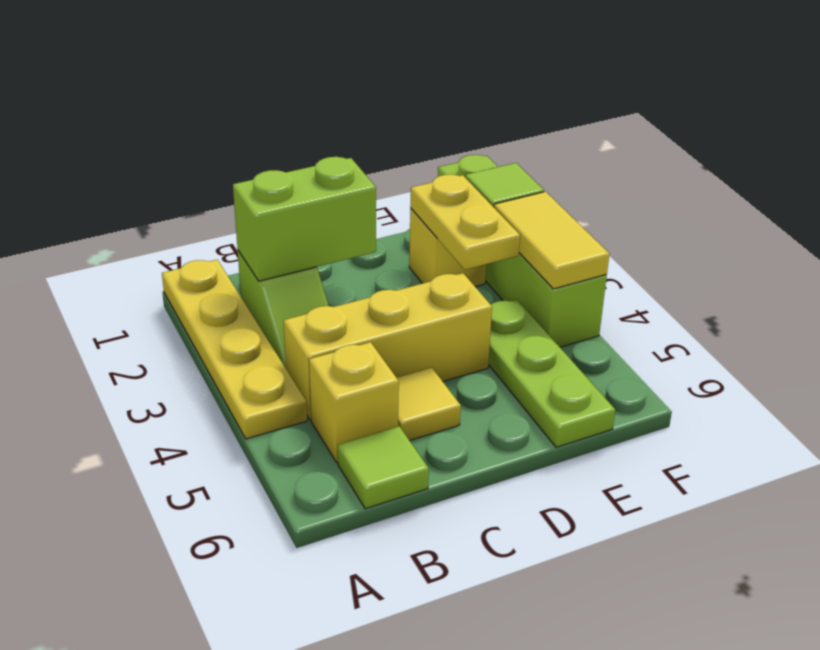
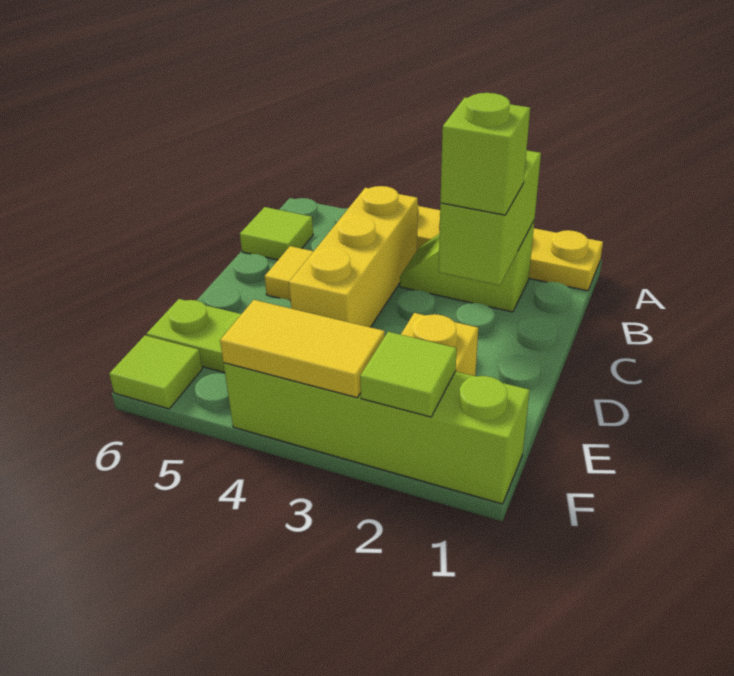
yellow 1x1 brick [309,342,399,463] -> none
none -> lime 1x1 brick [440,93,530,215]
yellow 1x2 plate [410,174,520,270] -> none
none -> lime 1x1 tile [109,335,202,409]

